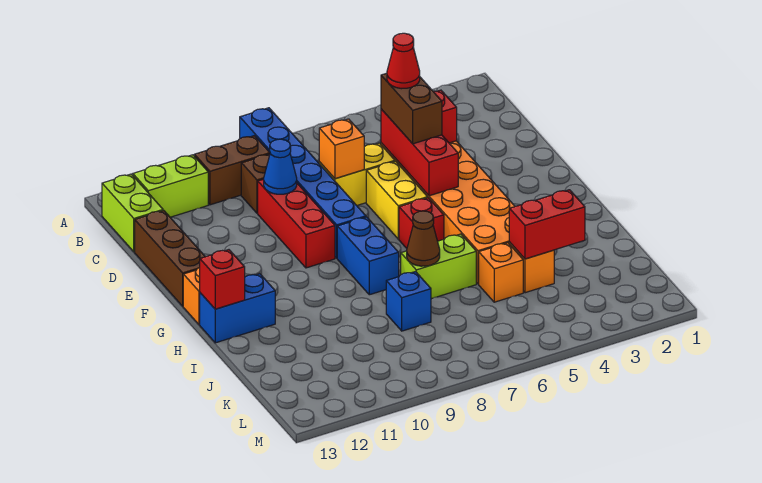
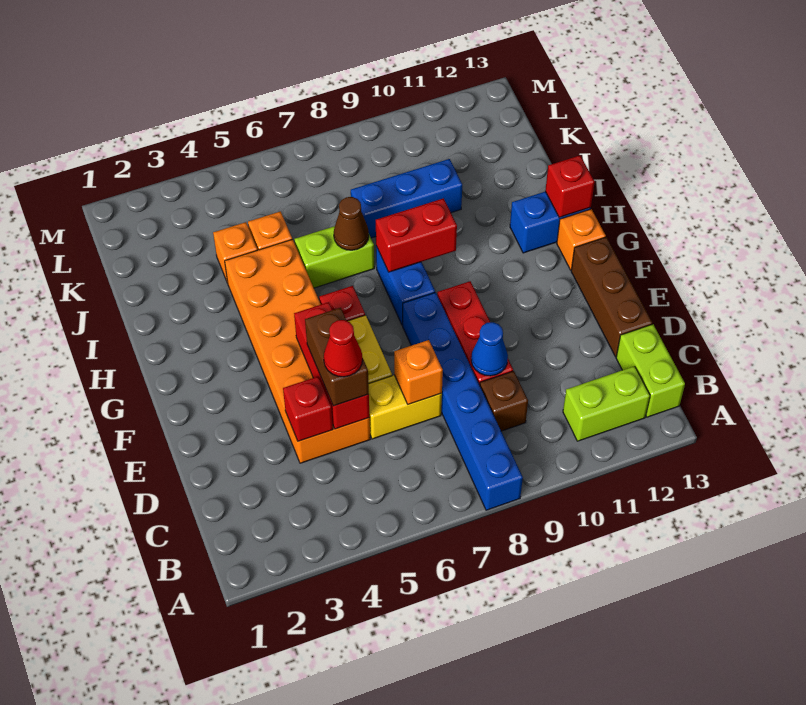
brown 1x2 brick [194,136,270,205] -> none
red 1x2 brick [509,190,585,259] -> red 1x2 brick moved to [376,198,457,272]
blue 1x1 brick [386,272,431,331] -> blue 1x3 brick [351,159,462,238]

